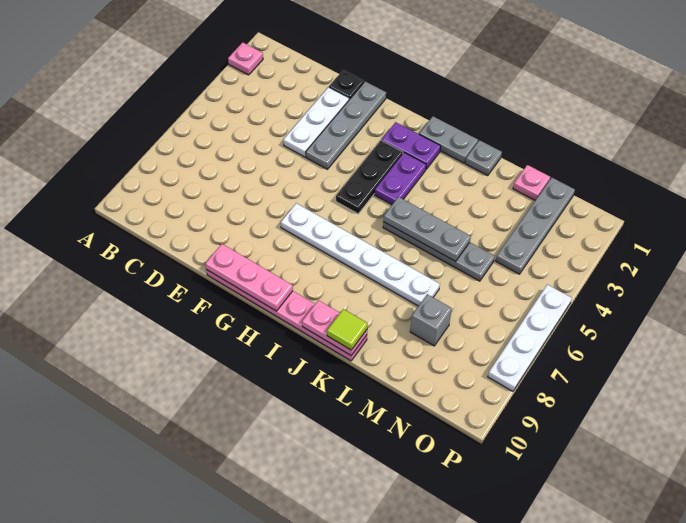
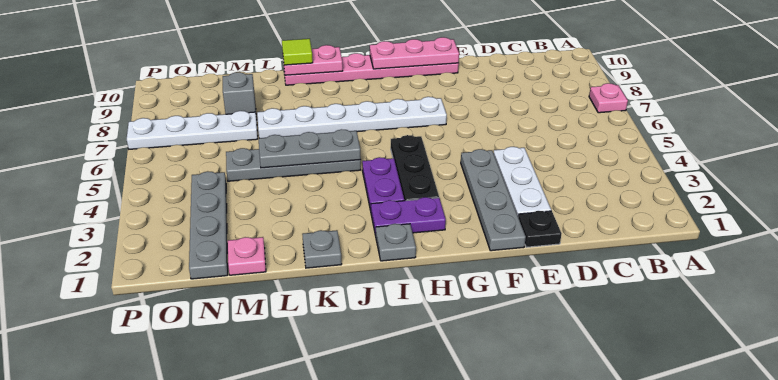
pink 1x1 plate [228,42,263,75] -> pink 1x1 plate moved to [589,83,628,113]
grey 1x2 plate [419,116,478,163] -> grey 1x1 plate [376,224,416,261]
white 1x4 plate [488,285,572,391] -> white 1x4 plate turned to [127,111,258,149]

